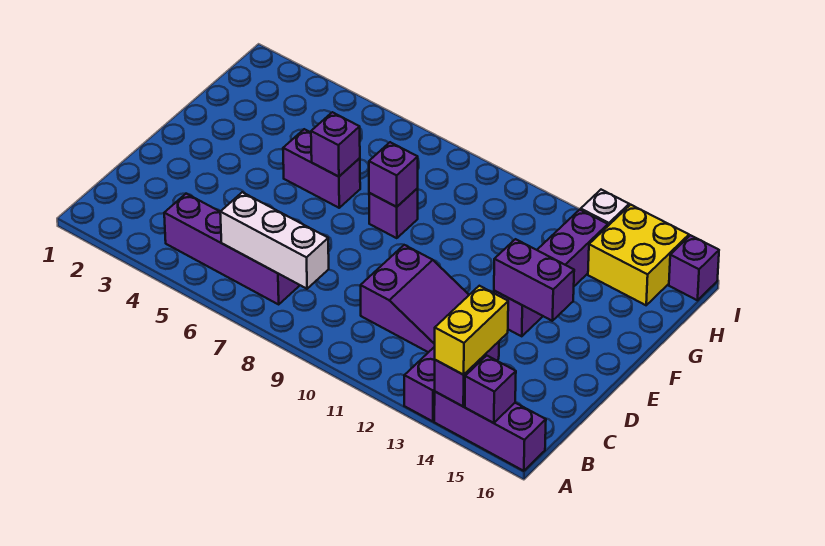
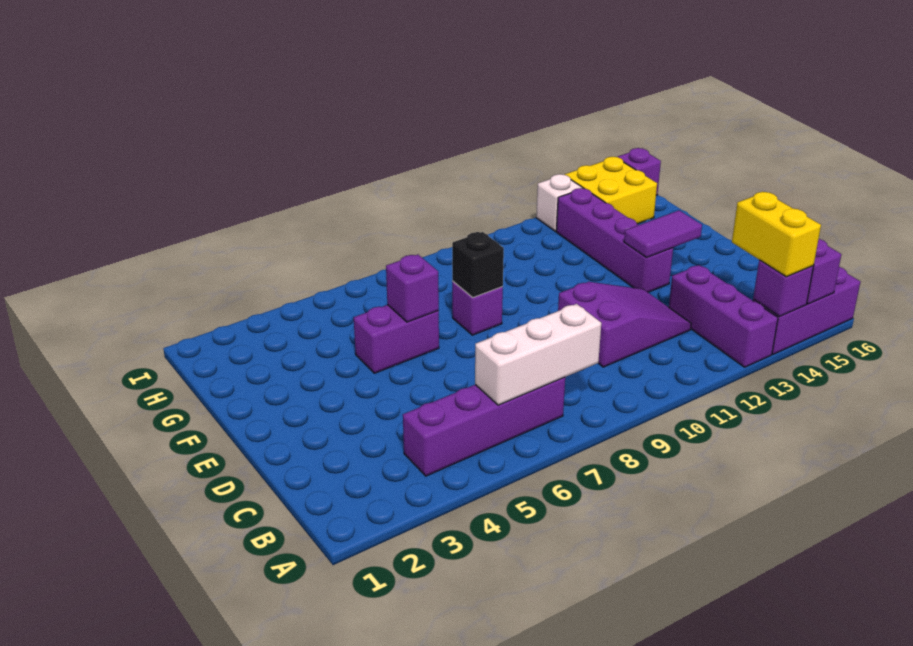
purple 1x2 brick [494,239,574,321] -> purple 1x2 tile [624,210,702,258]
purple 1x1 brick [369,142,418,207] -> black 1x1 brick [452,232,504,298]

